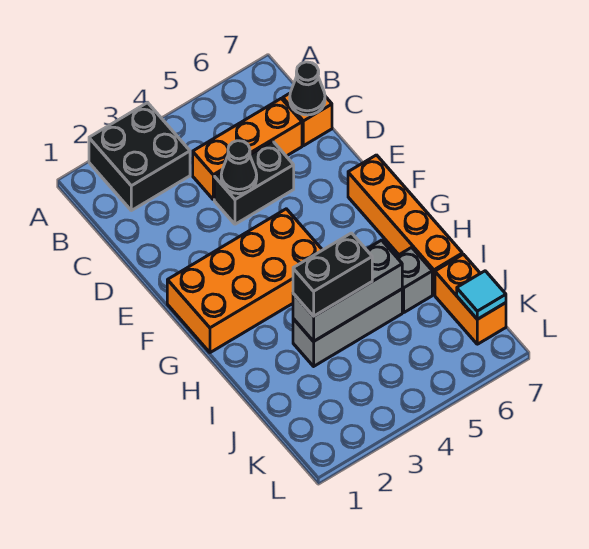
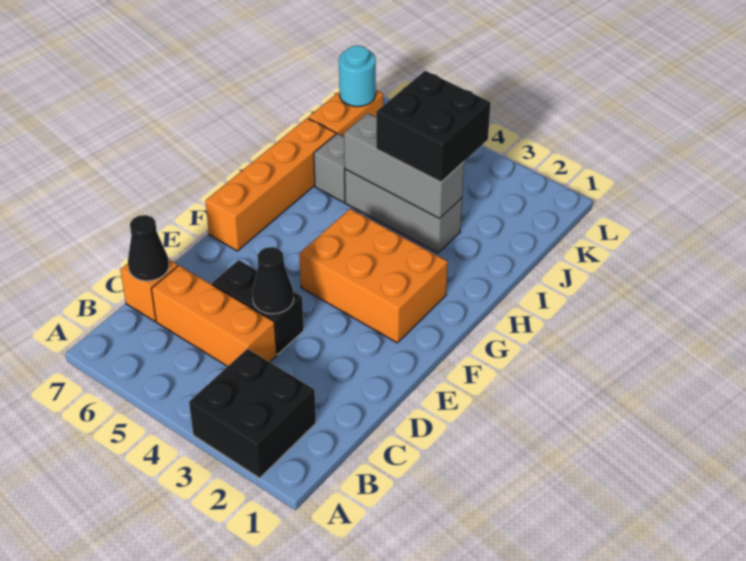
orange 2x4 brick [167,209,322,353] -> orange 2x3 brick [299,209,448,343]
black 1x2 brick [293,233,372,316] -> black 2x2 brick [376,71,491,182]
cyan 1x1 tile [457,271,506,319] -> cyan 1x1 round brick [339,46,376,107]

